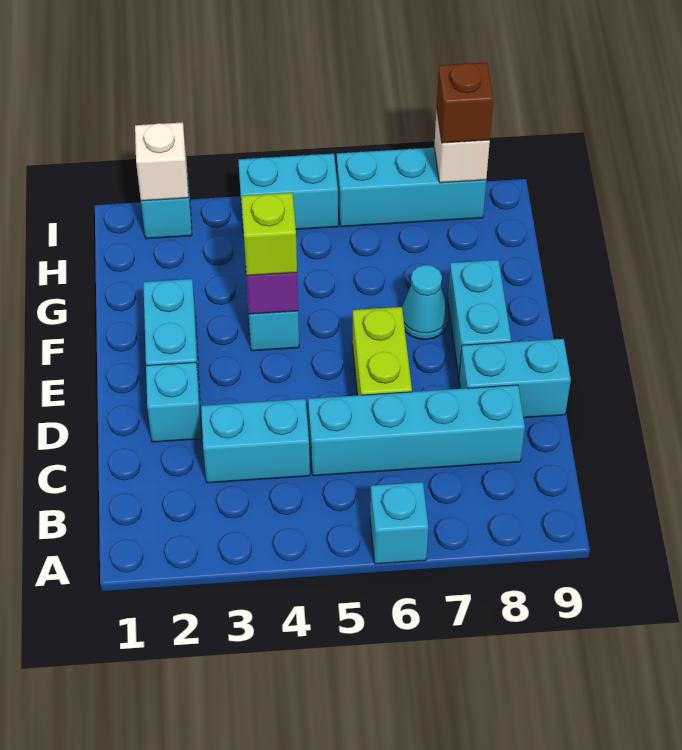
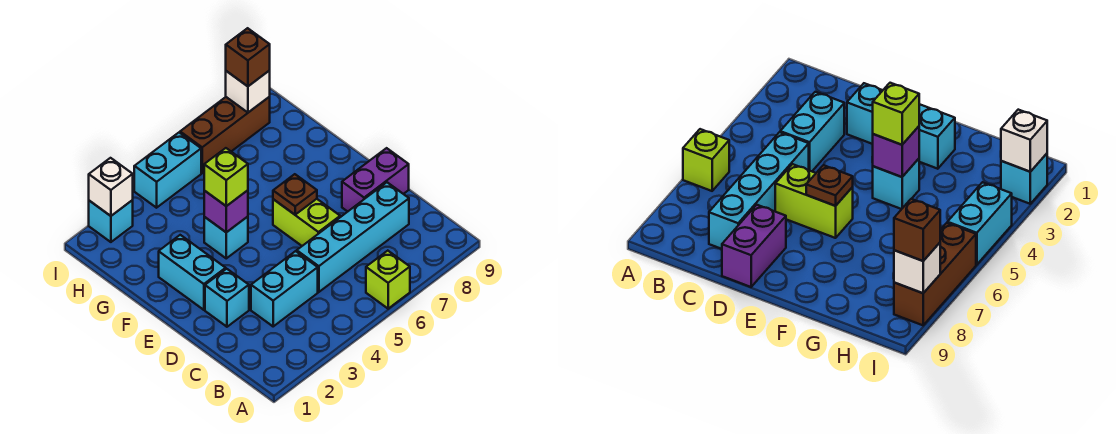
cyan 1x1 brick [370,482,428,564] -> lime 1x1 brick [366,251,410,309]
cyan 1x2 brick [459,339,571,418] -> purple 1x2 brick [342,148,409,212]
none -> brown 1x1 plate [273,174,317,215]
cyan 1x2 brick [448,260,511,377] -> none
cyan 1x1 cone [402,265,448,340] -> none
cyan 1x3 brick [337,148,486,227] -> brown 1x3 brick [180,97,270,173]

